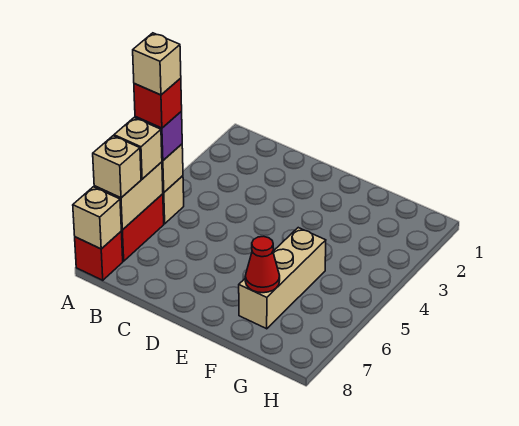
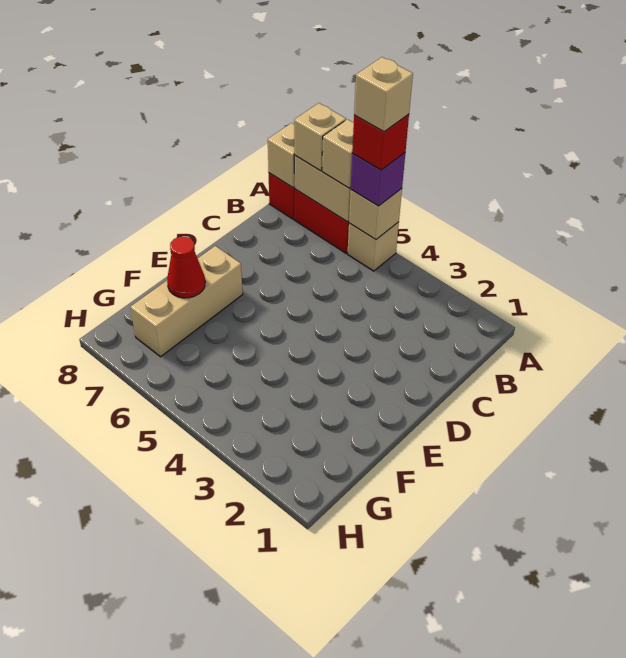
tan 1x3 brick [239,228,326,329] -> tan 1x3 brick turned to [130,246,243,357]

